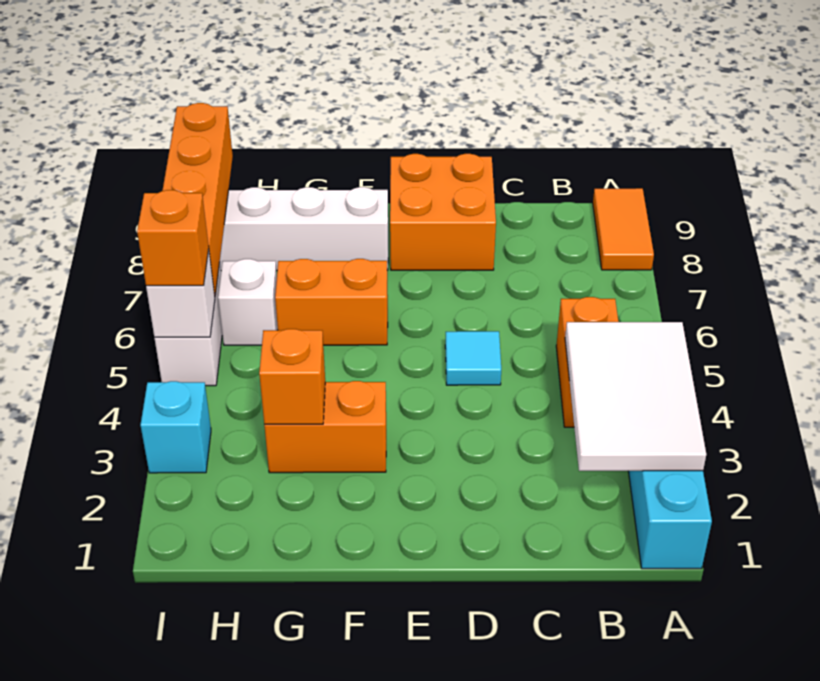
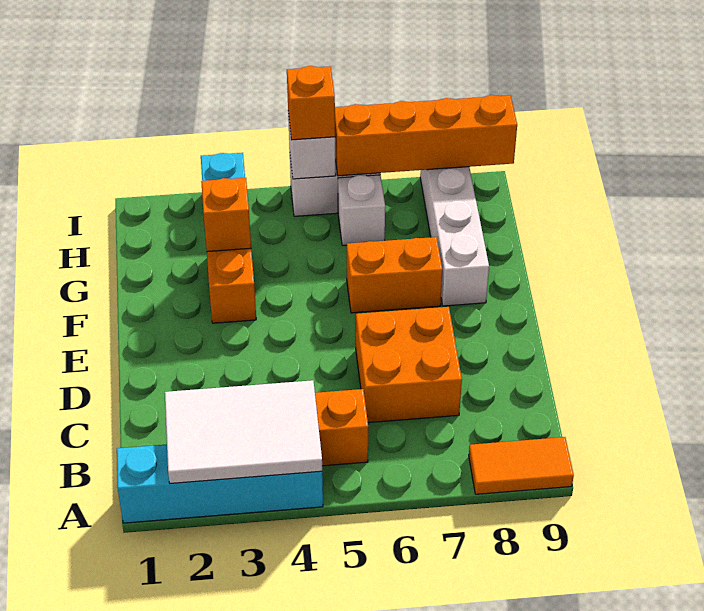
cyan 1x1 tile [445,331,501,385] -> none
orange 2x2 brick [390,154,496,270] -> orange 2x2 brick moved to [356,307,462,423]
orange 1x2 brick [275,259,388,345] -> orange 1x2 brick turned to [347,237,442,313]

